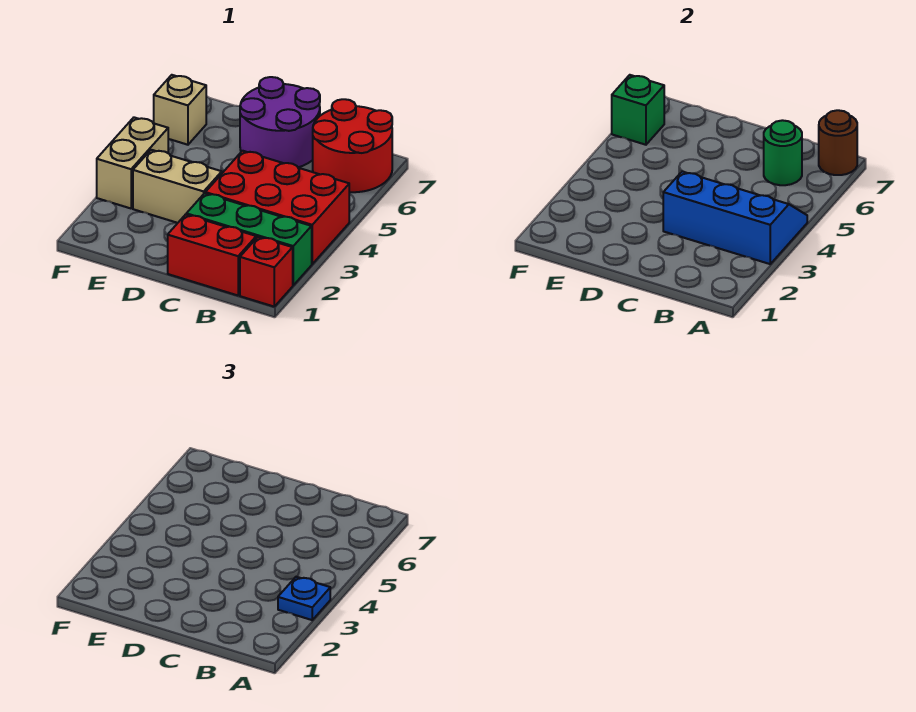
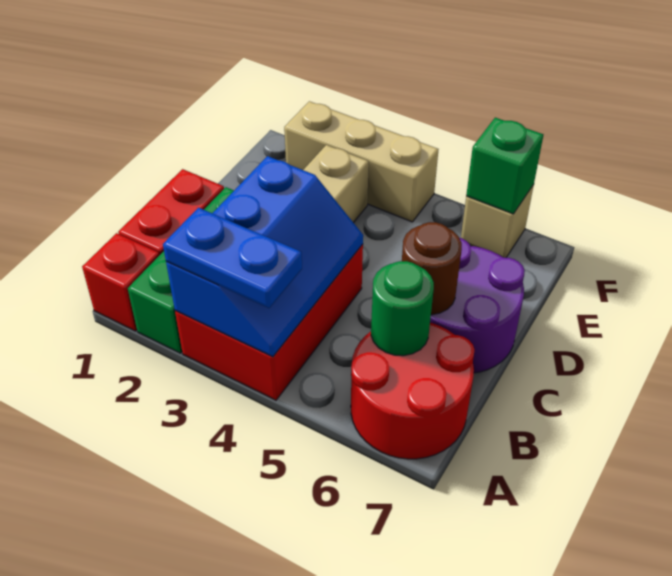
blue 1x1 plate [278,577,330,620] -> blue 1x2 plate [163,208,302,308]
brown 1x1 round brick [819,110,857,175] -> brown 1x1 round brick moved to [402,222,462,315]
tan 1x2 brick [97,117,168,208] -> tan 1x3 brick [284,101,439,222]

